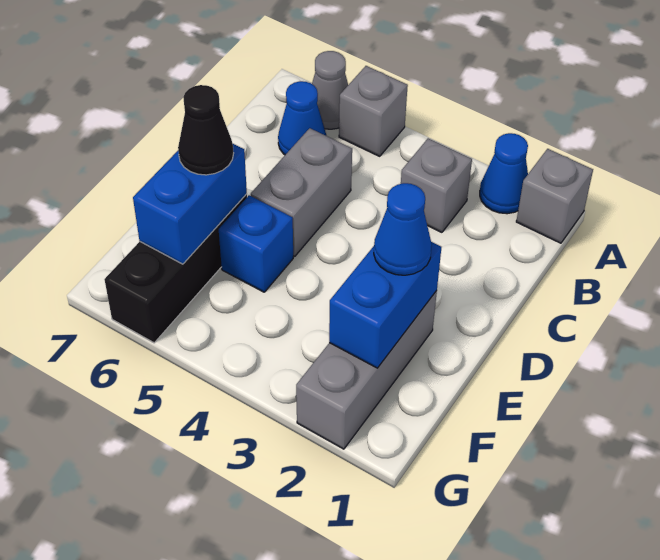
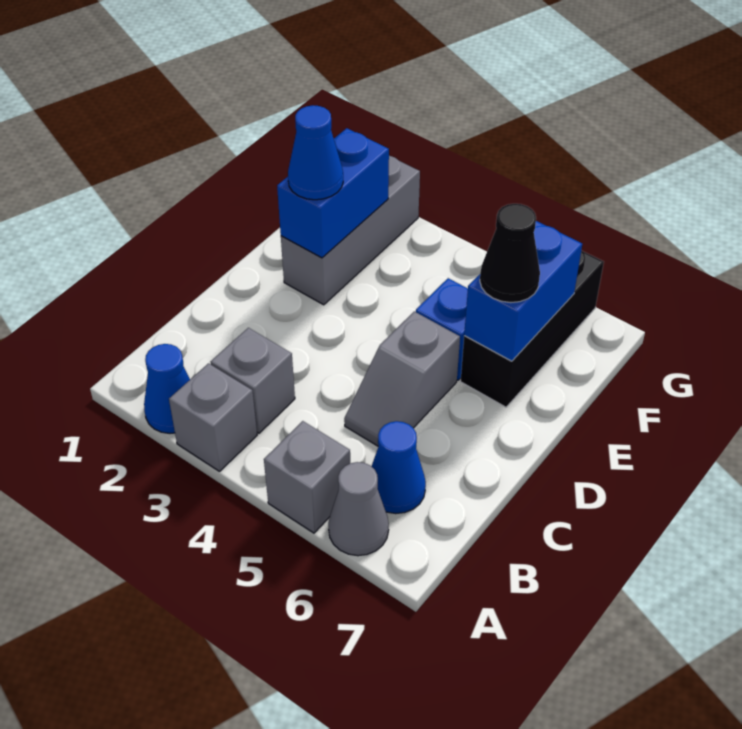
grey 1x1 brick [516,149,593,243] -> grey 1x1 brick moved to [169,363,257,471]
grey 1x2 brick [251,128,352,256] -> grey 1x2 slope [344,311,460,446]

